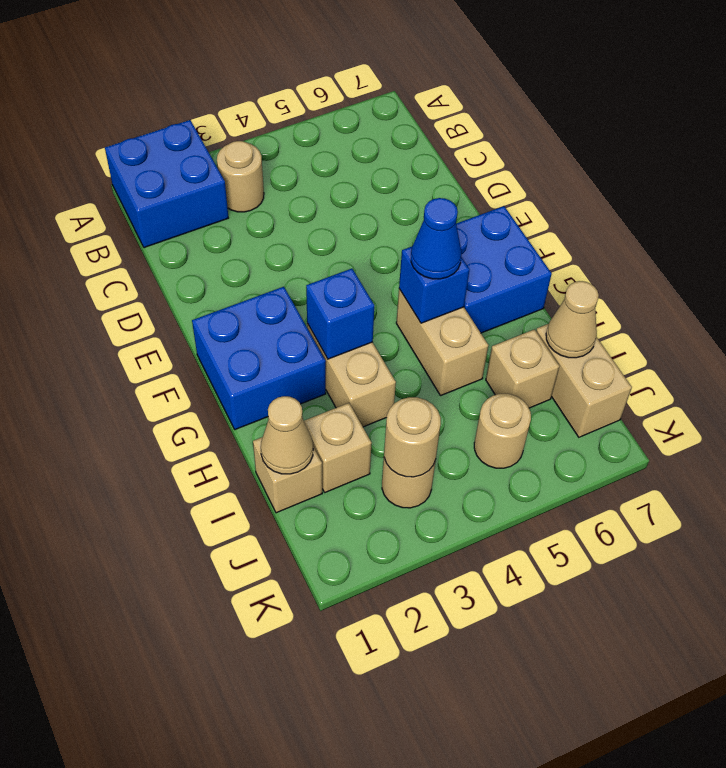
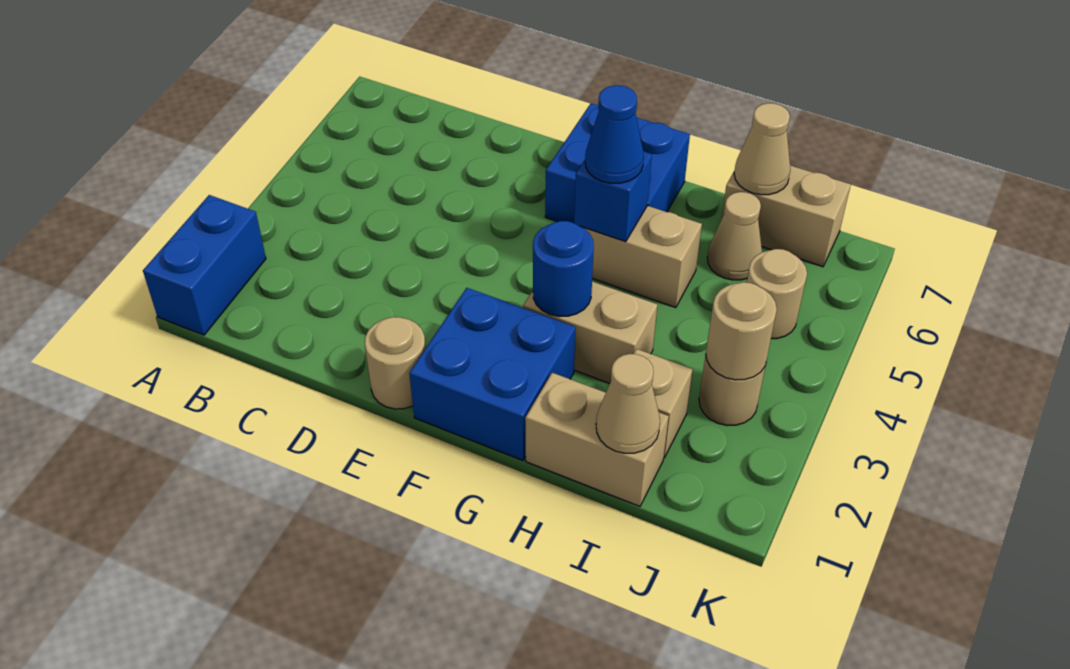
blue 2x2 brick [105,120,228,248] -> blue 1x2 brick [143,195,266,335]
tan 1x1 round brick [217,141,264,212] -> tan 1x1 round brick moved to [365,317,426,409]
blue 1x1 brick [306,269,374,359] -> blue 1x1 round brick [533,221,594,317]
tan 1x1 brick [253,437,322,513] -> tan 1x2 brick [525,373,669,506]
tan 1x1 brick [486,329,560,408] -> tan 1x1 cone [707,192,762,280]

